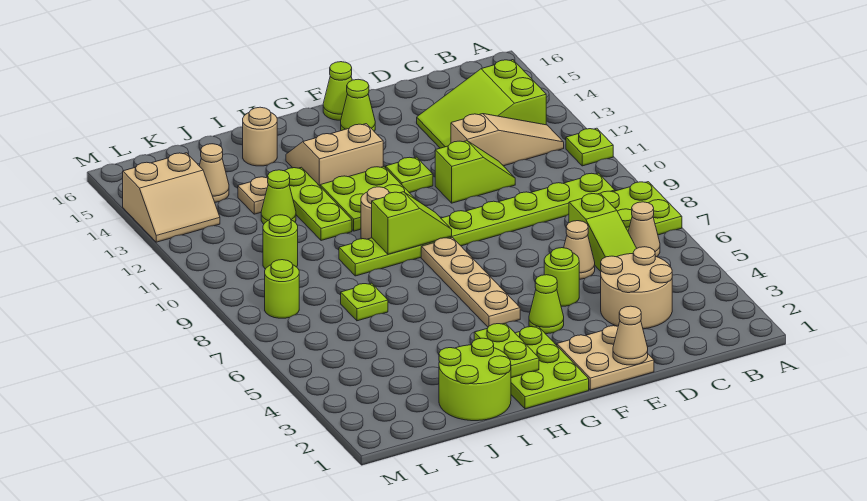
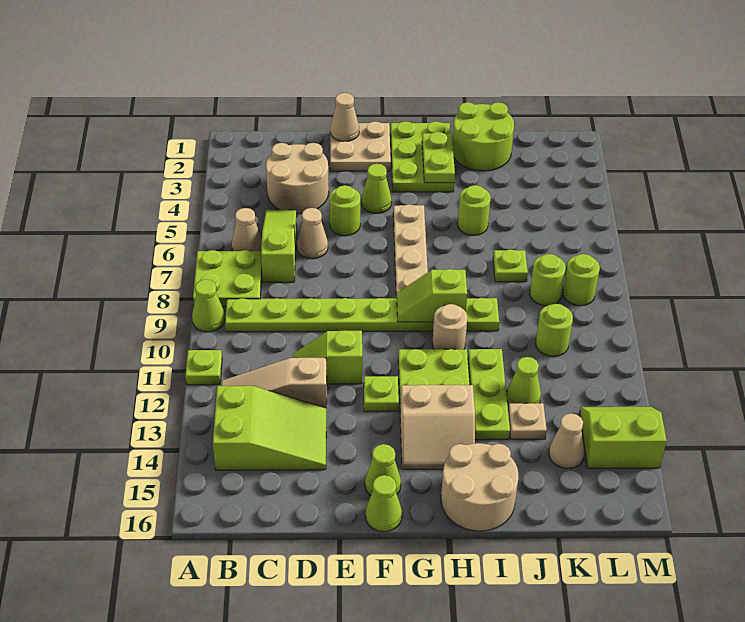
none -> lime 1x1 cone [192,279,225,332]
none -> lime 1x1 round brick [458,185,491,235]
tan 1x1 round brick [243,107,277,166] -> tan 2x2 round brick [441,443,518,531]
none -> lime 1x1 round brick [530,254,566,306]
tan 2x2 slope [123,153,220,242] -> lime 2x2 slope [580,407,667,468]

